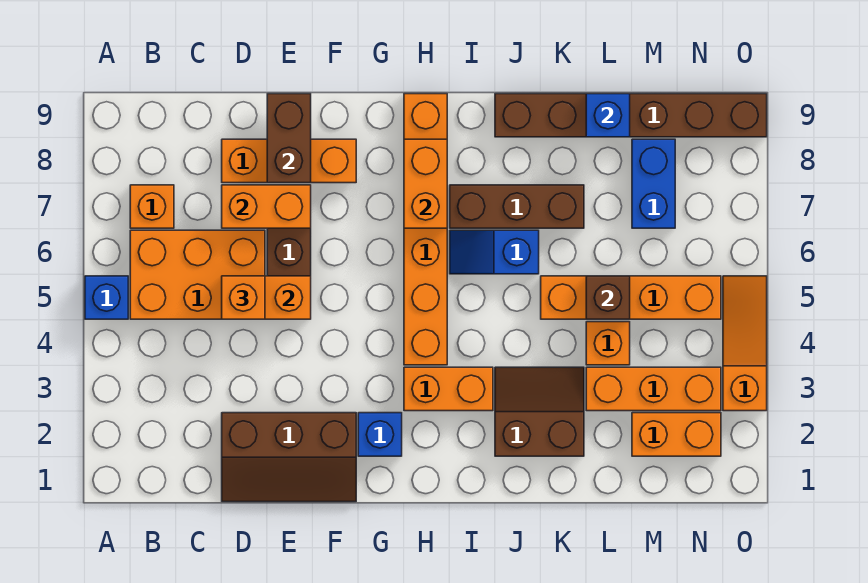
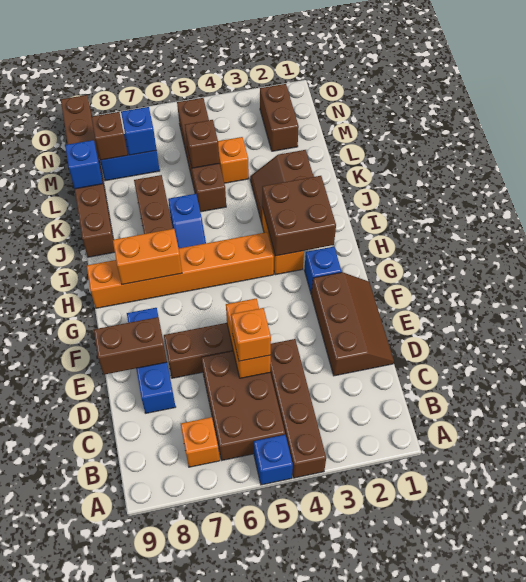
none -> brown 1x4 brick [270,339,326,478]
orange 2x3 brick [130,230,265,319] -> brown 2x3 brick [201,351,285,460]
orange 1x2 brick [222,185,311,228] -> none
orange 1x3 brick [222,139,356,183] -> blue 1x3 brick [127,308,176,413]
none -> brown 2x2 brick [262,176,336,256]
orange 1x4 brick [541,276,721,319] -> brown 1x4 brick [177,98,226,212]
orange 1x3 brick [586,367,721,411] -> none
orange 1x2 brick [632,413,721,456] -> brown 1x2 brick [260,84,299,151]
none -> blue 1x1 brick [121,107,157,155]
none -> brown 1x1 brick [91,112,128,160]
orange 1x3 slope [723,276,767,411] -> none

